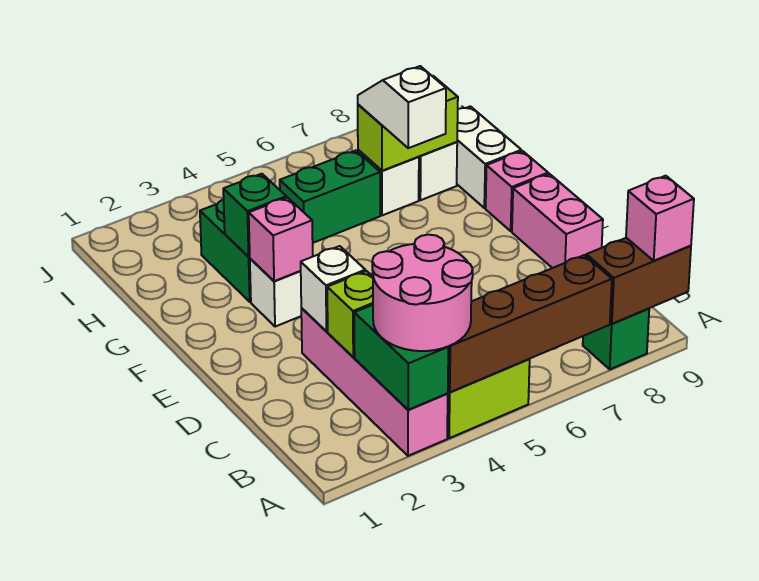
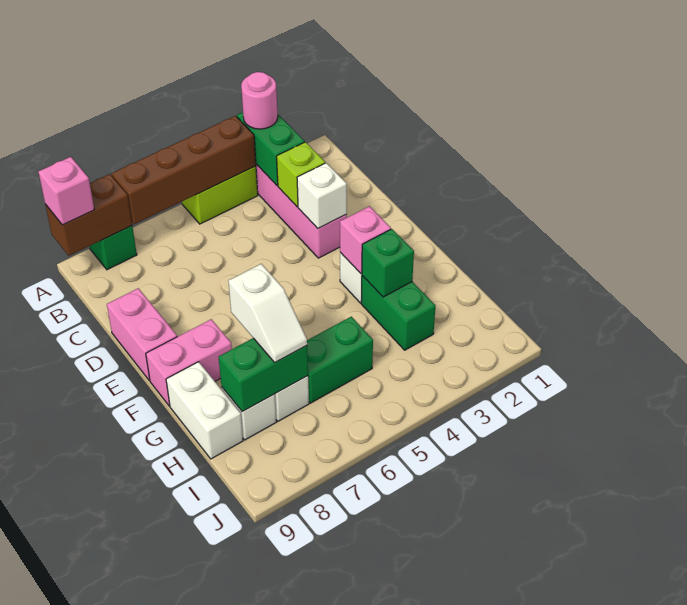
pink 2x2 round brick [372,235,473,351] -> pink 1x1 round brick [241,72,278,129]
pink 1x1 brick [486,151,548,231] -> pink 1x2 brick [146,319,232,406]
lime 1x2 brick [358,76,458,171] -> green 1x2 brick [219,338,308,412]

